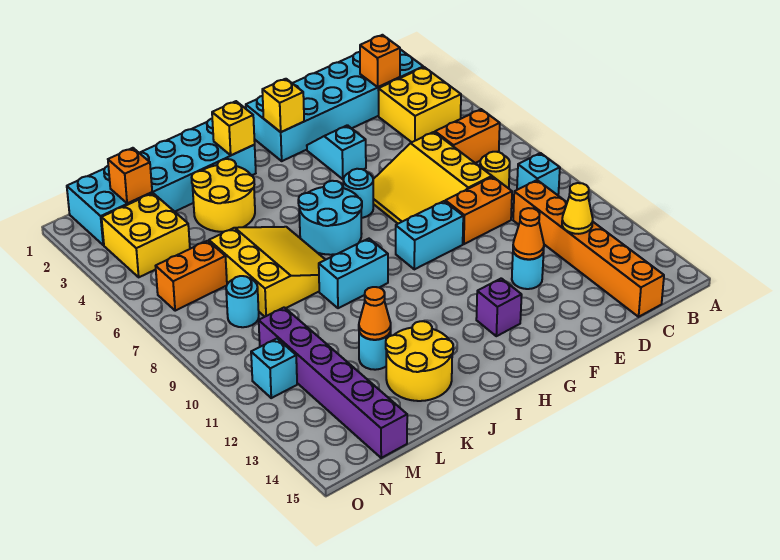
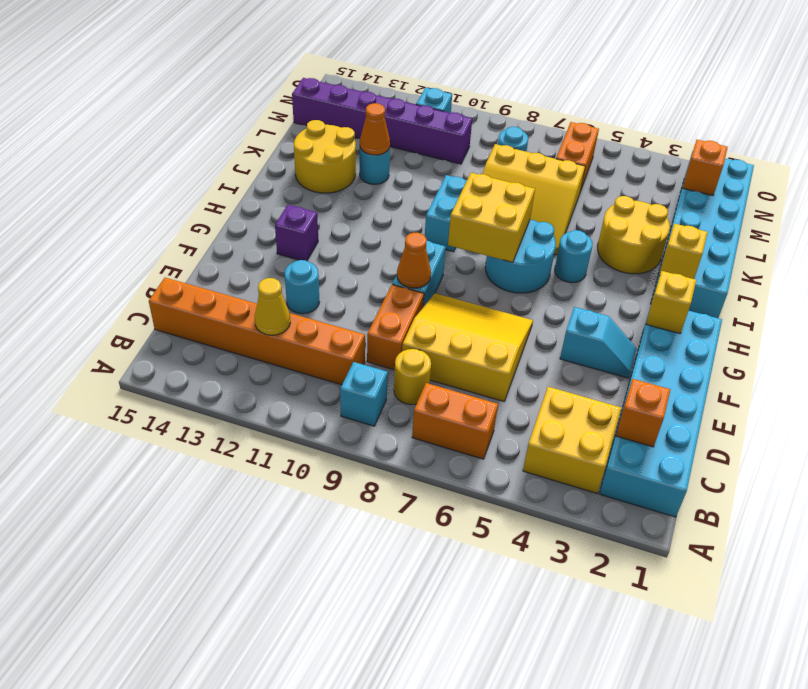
orange 1x2 brick [435,109,500,163] -> orange 1x2 brick turned to [412,383,498,459]
orange 1x1 cone [513,208,544,259] -> orange 1x1 cone moved to [397,233,431,288]
cyan 1x1 round brick [343,169,373,218] -> cyan 1x1 round brick moved to [555,230,593,283]
yellow 2x2 brick [101,193,190,277] -> yellow 2x2 brick moved to [448,173,535,263]

